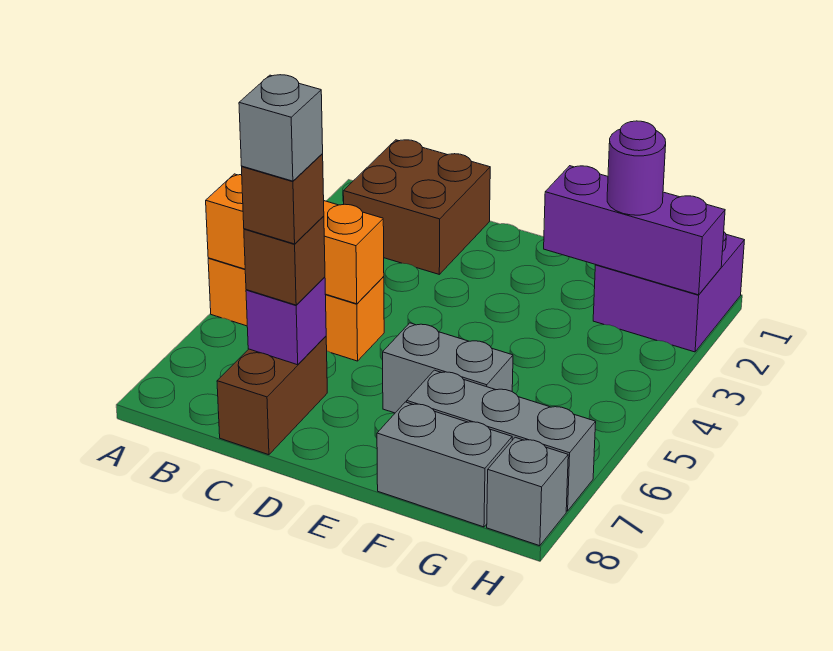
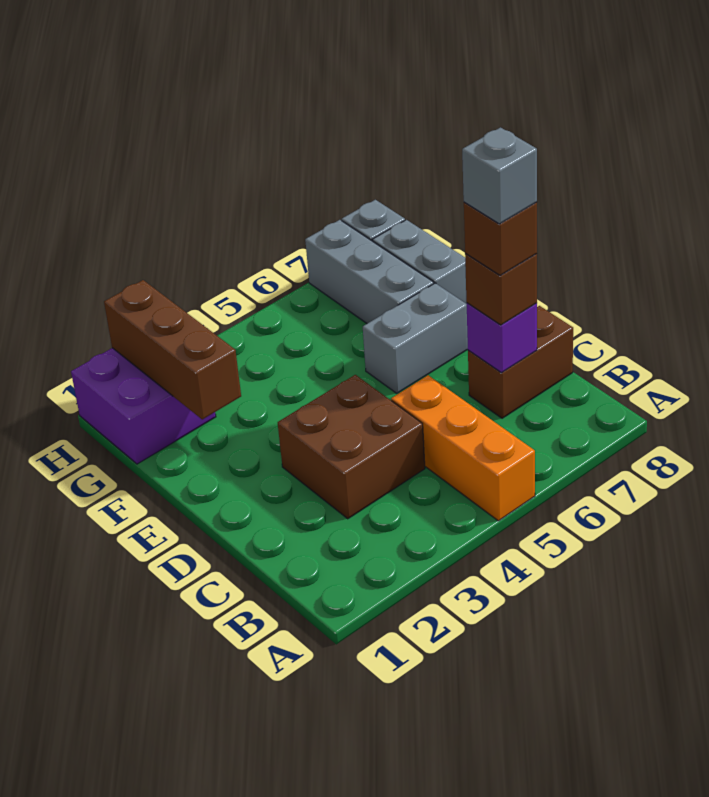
orange 1x3 brick [206,174,384,304] -> none
brown 2x2 brick [343,140,490,274] -> brown 2x2 brick moved to [278,375,425,519]
grey 1x2 brick [383,323,513,413] -> grey 1x2 brick turned to [363,283,468,393]
purple 1x3 brick [544,166,725,295] -> brown 1x3 brick [104,280,241,420]
purple 1x1 round brick [607,121,666,215] -> none

